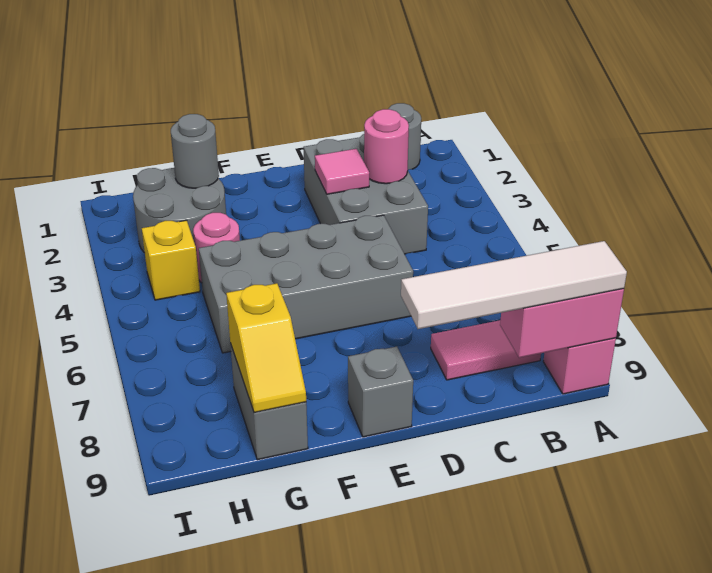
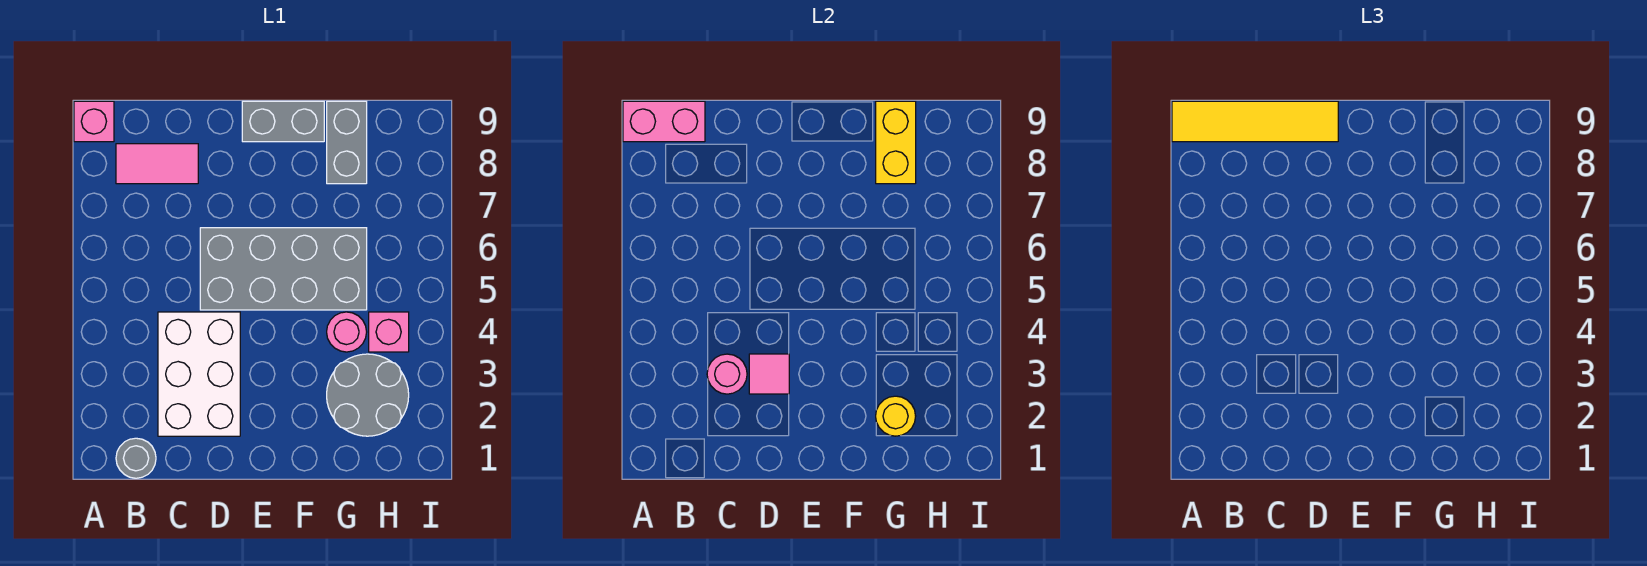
white 1x4 tile [401,241,627,329] -> yellow 1x4 tile [1172,101,1338,142]
grey 2x3 brick [303,134,428,254] -> white 2x3 brick [158,312,240,436]
grey 1x1 brick [348,347,413,437] -> grey 1x2 brick [242,101,324,142]
grey 1x1 round brick [171,114,219,188] -> yellow 1x1 round brick [876,396,916,436]
yellow 1x2 slope [226,283,306,413] -> yellow 1x2 brick [876,101,916,184]
yellow 1x1 brick [142,220,200,300] -> pink 1x1 brick [369,312,409,352]

